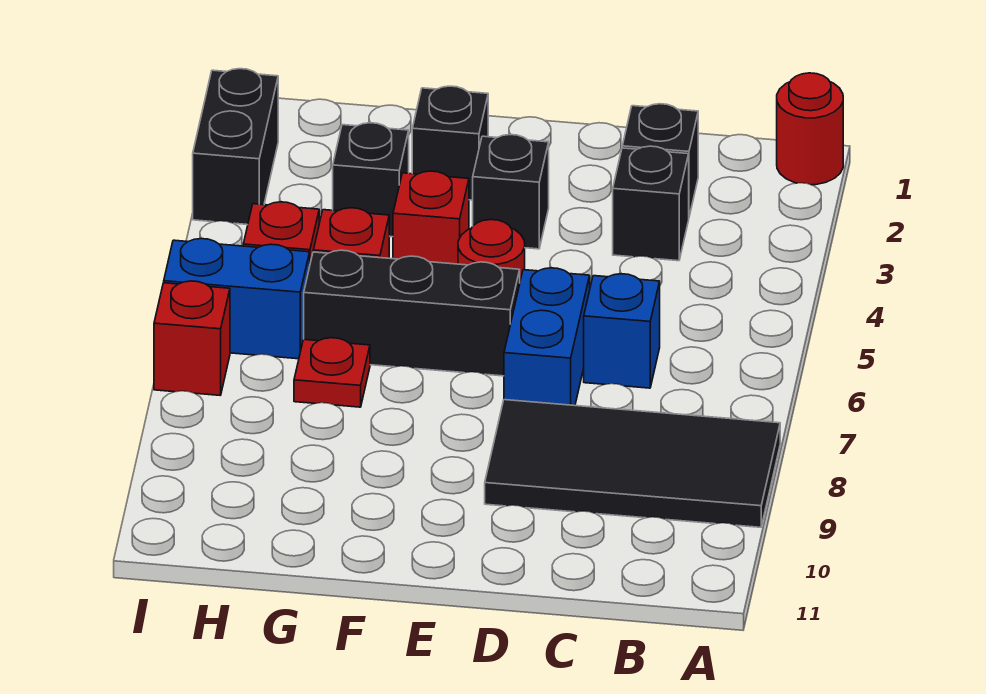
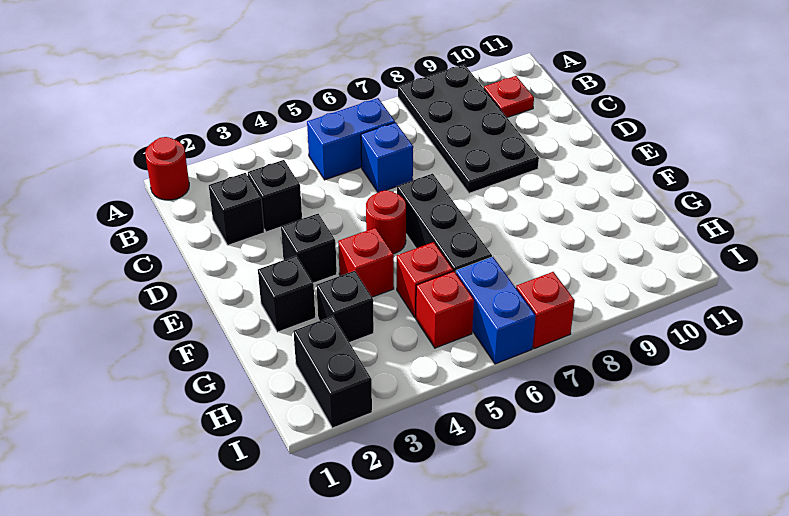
black 2x4 tile [485,400,780,527] -> black 2x4 plate [398,64,539,193]
blue 1x2 brick [504,268,590,406] -> blue 1x2 brick moved to [307,98,395,180]
red 1x1 plate [294,338,370,407] -> red 1x1 plate moved to [484,76,534,118]
black 1x2 brick [193,69,278,225] -> black 1x2 brick turned to [293,316,372,428]

